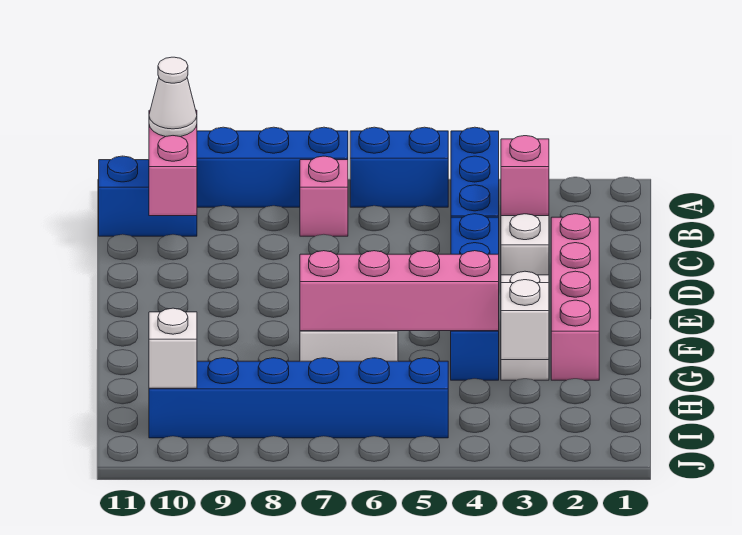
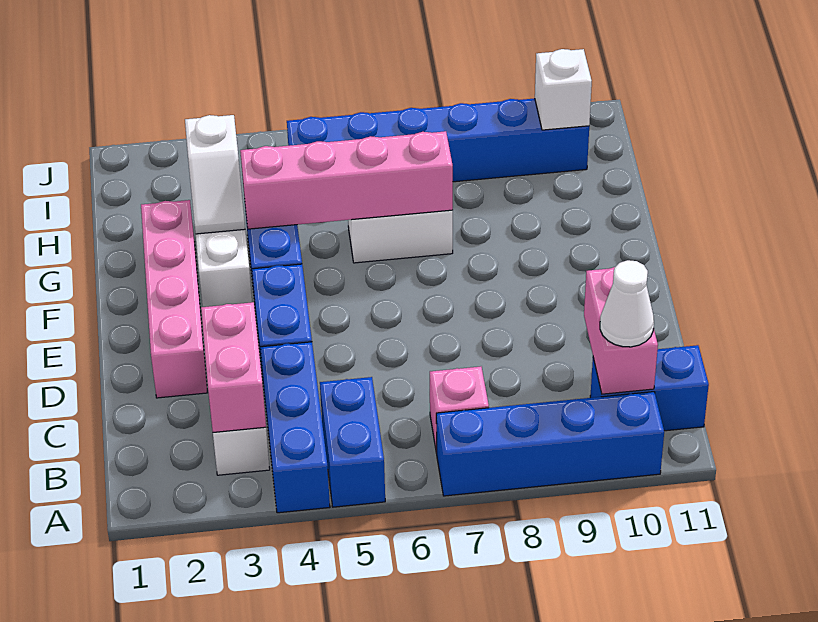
blue 1x2 brick [350,127,448,207] -> blue 1x2 brick turned to [320,377,385,507]
pink 1x1 brick [501,136,549,216] -> pink 1x2 brick [201,302,266,432]

